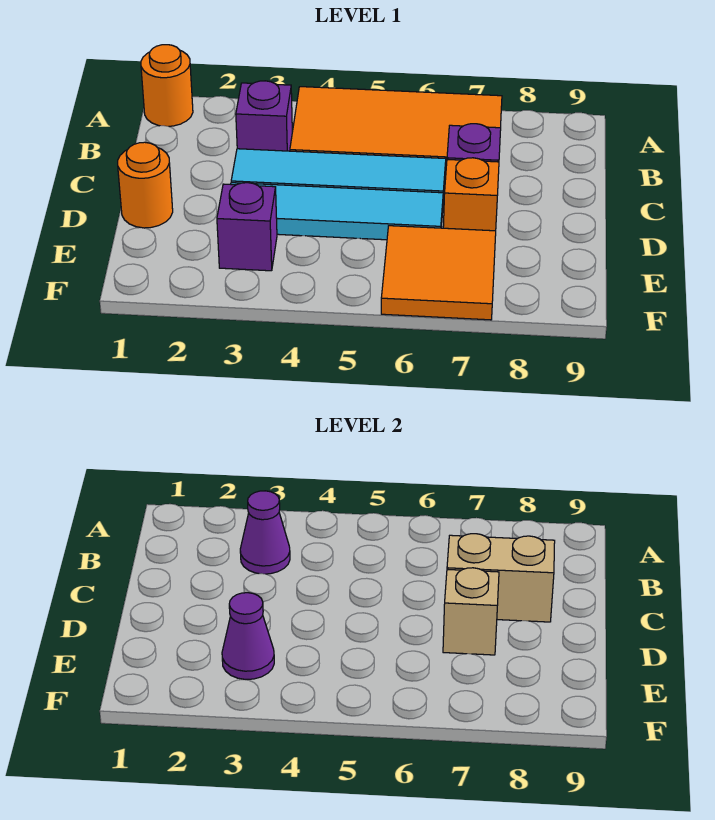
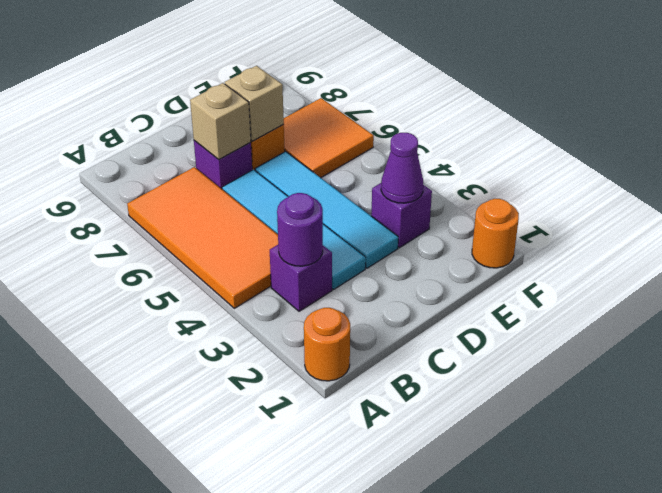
purple 1x1 cone [240,491,290,574] -> purple 1x1 round brick [277,193,323,266]
tan 1x2 brick [447,534,555,622] -> tan 1x1 brick [190,83,251,160]
orange 1x1 round brick [118,142,173,228] -> orange 1x1 round brick moved to [472,199,519,268]

